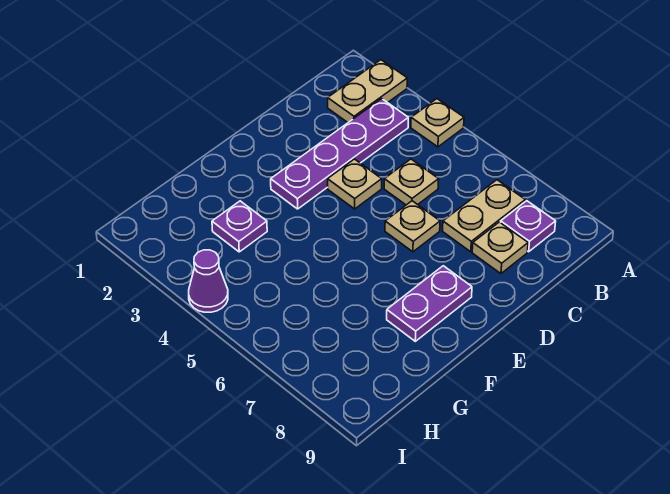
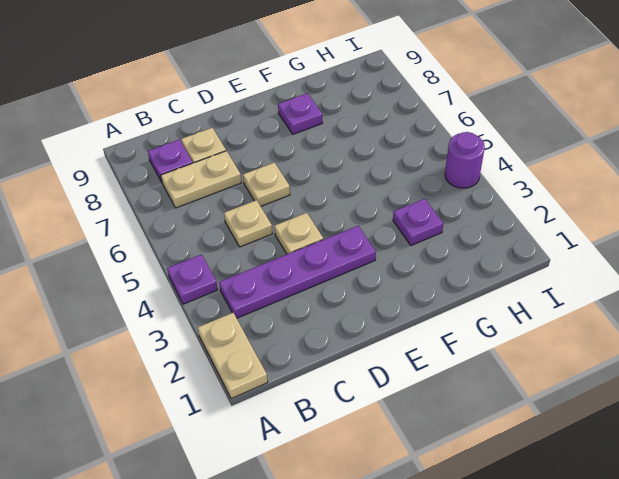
tan 1x2 plate [328,60,407,122] -> tan 1x2 plate turned to [197,313,268,399]
tan 1x1 plate [411,99,464,147] -> purple 1x1 plate [167,254,218,304]
purple 1x2 plate [387,266,472,341] -> purple 1x1 plate [278,93,322,134]
purple 1x1 cone [189,250,228,312] -> purple 1x1 round brick [445,132,485,188]

